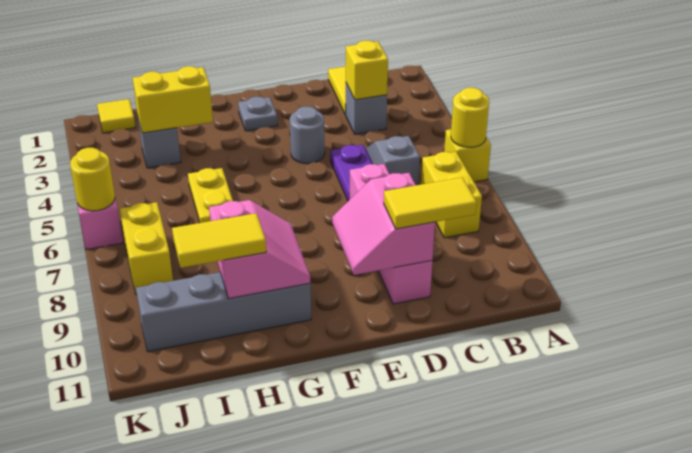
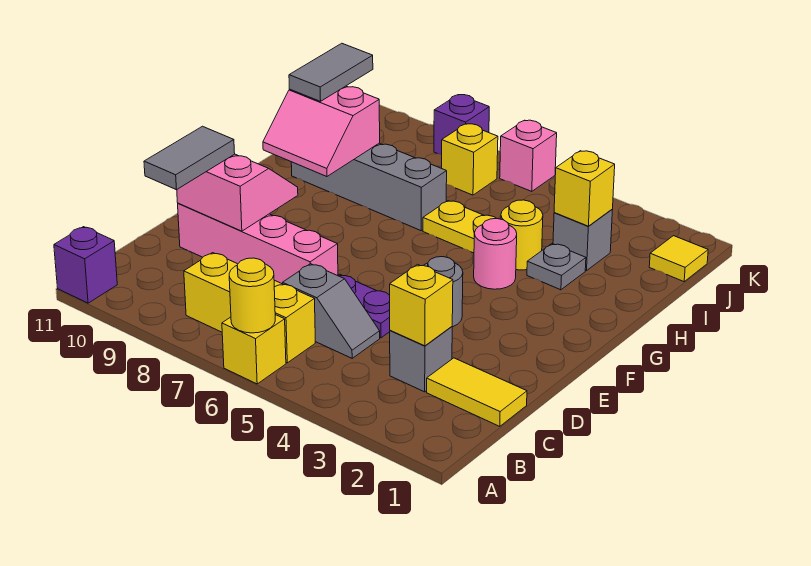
none -> purple 1x1 brick [54,227,117,303]
yellow 1x2 brick [421,152,482,238] -> yellow 1x3 brick [184,253,315,363]
yellow 1x2 tile [384,177,477,229] -> grey 1x2 tile [144,126,235,190]
grey 1x1 plate [238,97,278,131] -> grey 1x1 plate moved to [527,244,586,290]
none -> pink 1x1 round brick [474,219,517,289]
grey 1x4 brick [136,272,311,352] -> grey 1x4 brick turned to [291,143,447,231]
yellow 1x2 brick [133,66,213,133] -> yellow 1x1 brick [554,151,615,226]
yellow 1x2 tile [172,213,266,268] -> grey 1x2 tile [289,43,373,101]
yellow 1x2 brick [120,202,173,294] -> yellow 1x1 brick [441,124,498,195]
yellow 1x1 round brick [70,148,115,211] -> yellow 1x1 round brick moved to [501,200,543,270]
none -> purple 1x1 brick [434,95,489,155]

